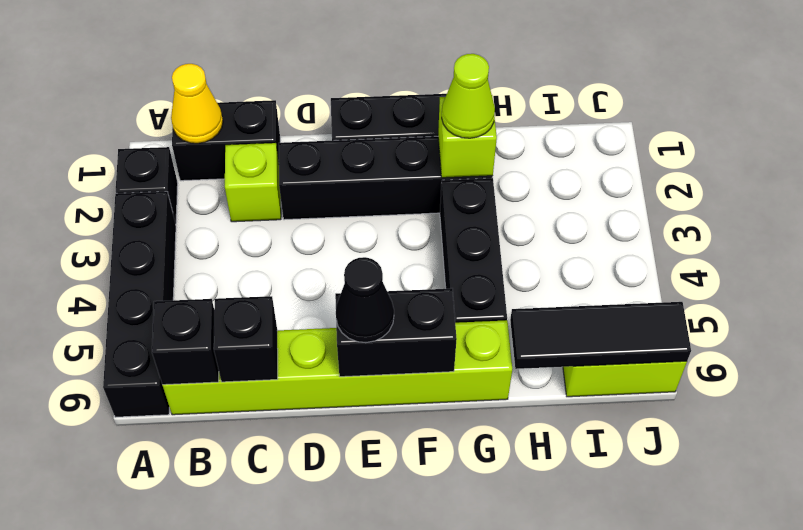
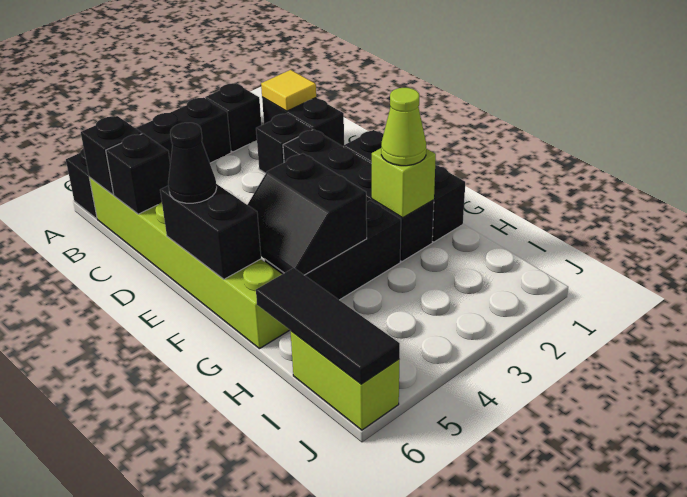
yellow 1x1 cone [171,64,223,143] -> yellow 1x1 tile [261,70,316,111]
lime 1x1 brick [225,143,281,222] -> black 1x1 brick [256,113,312,173]
none -> black 2x2 slope [247,153,367,275]

